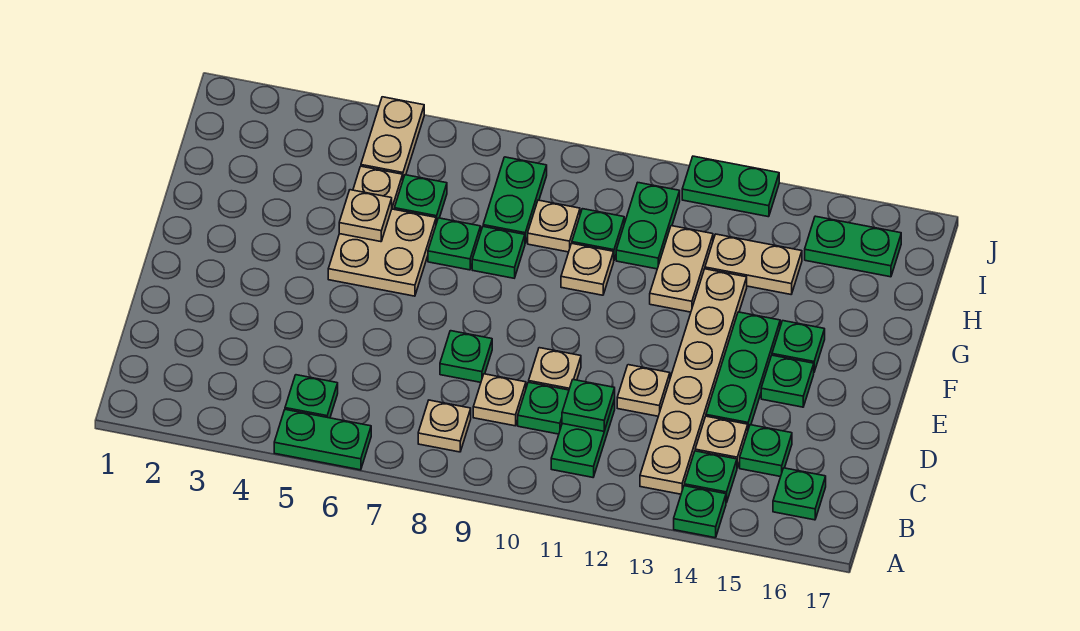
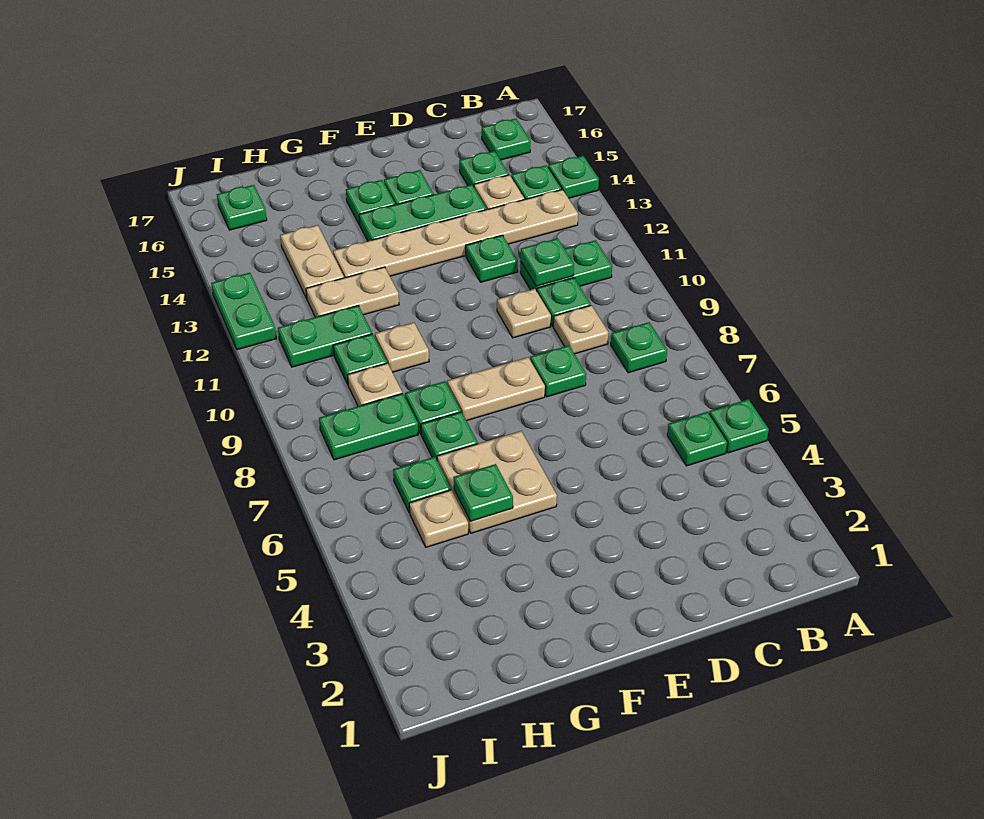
green 1x2 plate [274,410,371,470] -> green 1x1 plate [709,399,769,453]
tan 1x1 plate [418,400,471,452] -> green 1x1 plate [611,322,667,373]
tan 1x1 plate [617,365,670,416] -> green 1x1 plate [466,235,518,282]
tan 1x1 plate [339,190,392,242] -> green 1x1 plate [454,464,513,521]
tan 1x2 plate [361,97,424,179] -> tan 1x2 plate moved to [447,357,545,421]
green 1x2 plate [805,216,901,277] -> green 1x1 plate [217,185,267,230]

